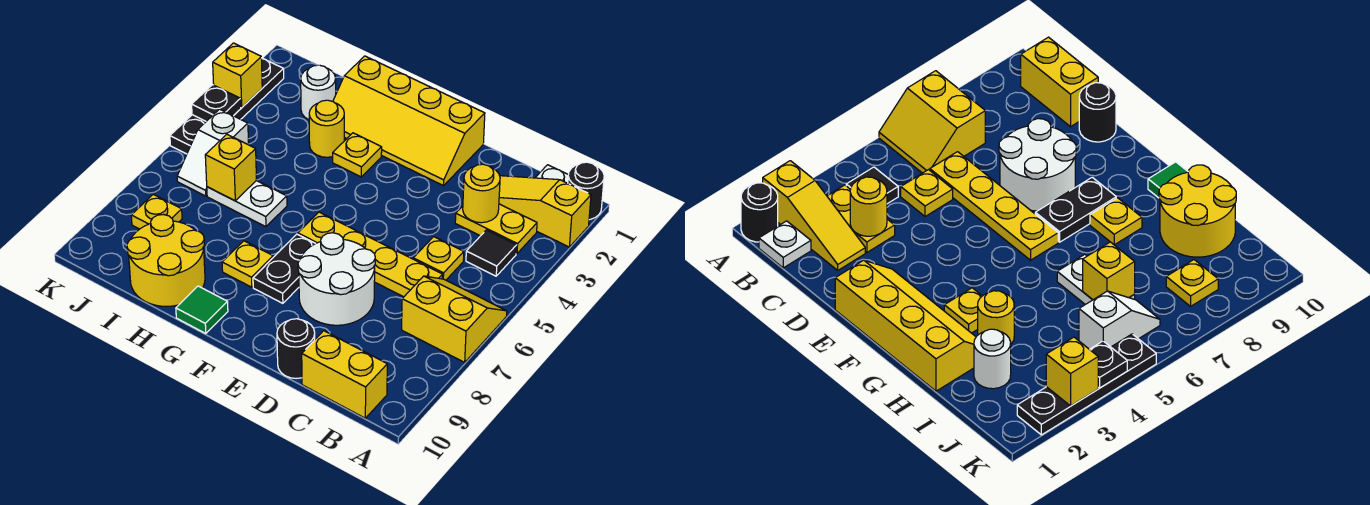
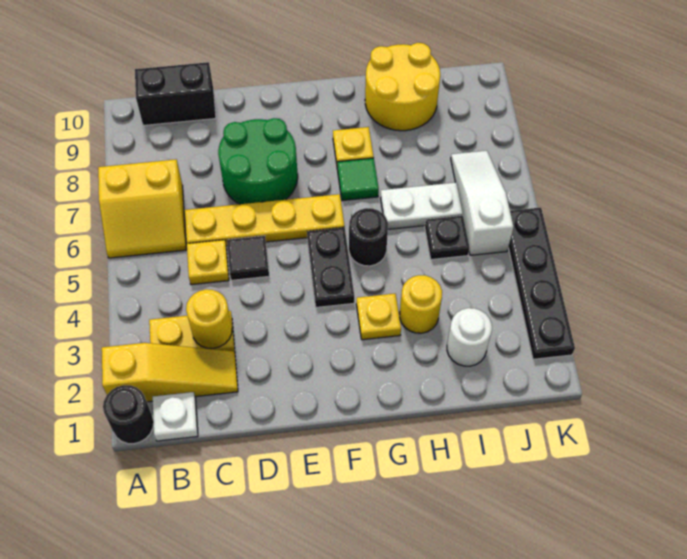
black 1x1 tile [466,230,517,276] -> black 1x1 tile moved to [227,236,269,280]
yellow 1x2 brick [302,331,387,418] -> black 1x2 brick [135,62,216,126]
white 2x2 round brick [298,233,375,325] -> green 2x2 round brick [218,118,298,204]
black 1x1 round brick [277,319,315,379] -> black 1x1 round brick moved to [349,208,388,266]
yellow 2x4 slope [333,56,485,186] -> none
black 1x2 plate [253,234,315,303] -> black 1x2 plate moved to [307,228,354,307]
green 1x1 tile [176,286,228,334] -> green 1x1 tile moved to [337,158,379,201]
yellow 1x1 brick [205,134,256,201] -> none
white 1x2 slope [177,109,249,196] -> white 1x3 slope [451,151,513,255]
yellow 1x1 plate [131,194,182,229] -> none
yellow 1x1 brick [213,43,262,107] -> none
black 1x1 plate [192,85,241,121] -> black 1x1 plate moved to [425,215,470,260]

